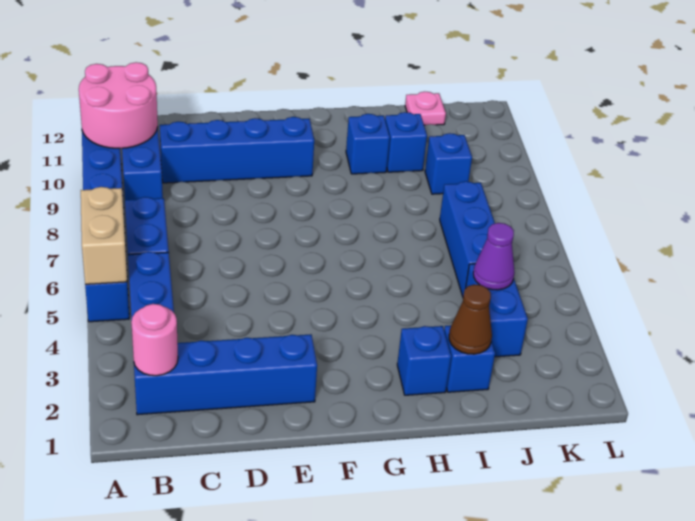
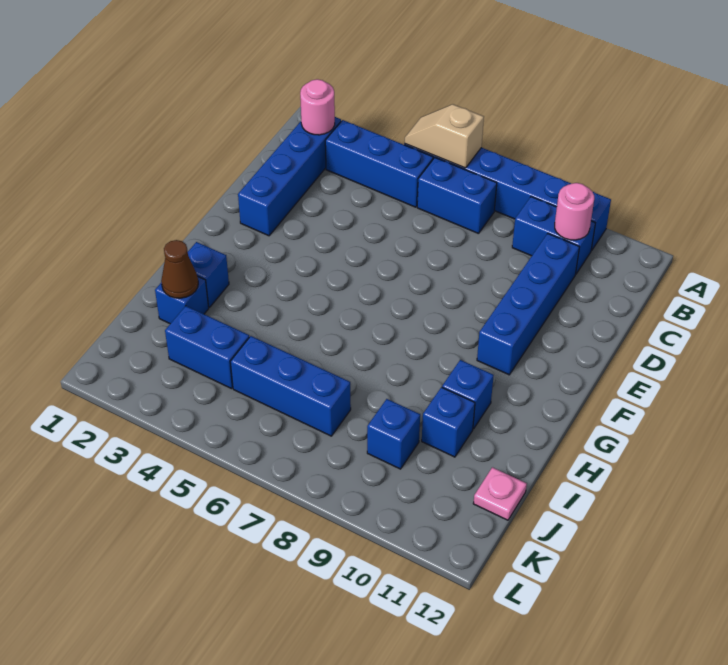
tan 1x2 brick [81,187,127,285] -> tan 1x2 slope [404,104,484,168]
pink 2x2 round brick [79,62,158,148] -> pink 1x1 round brick [555,183,594,240]
purple 1x1 cone [473,223,515,290] -> none

